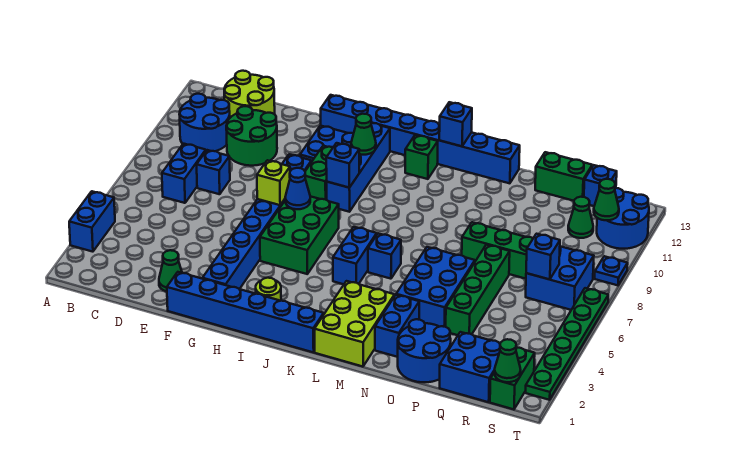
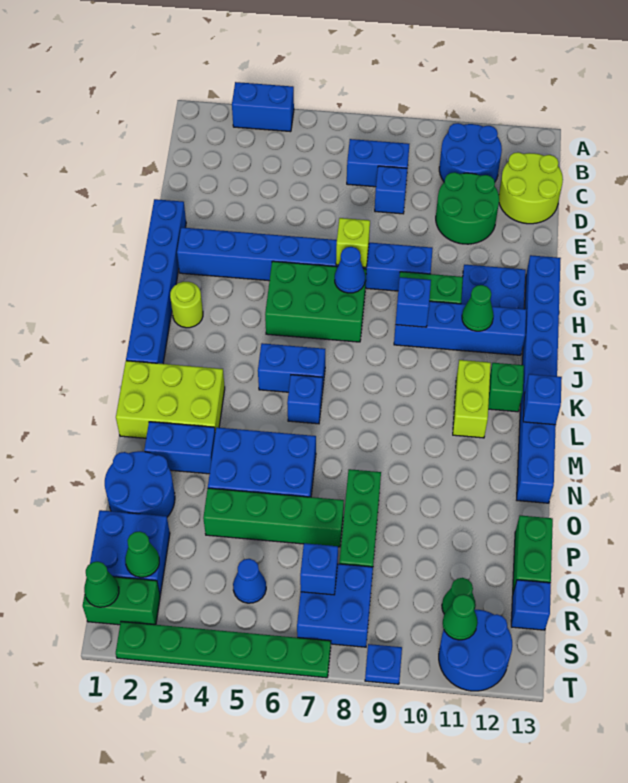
green 1x1 cone [159,250,182,292] -> green 1x1 cone moved to [125,531,159,577]
none -> lime 1x2 brick [453,360,491,438]
none -> blue 1x1 cone [233,559,266,603]

